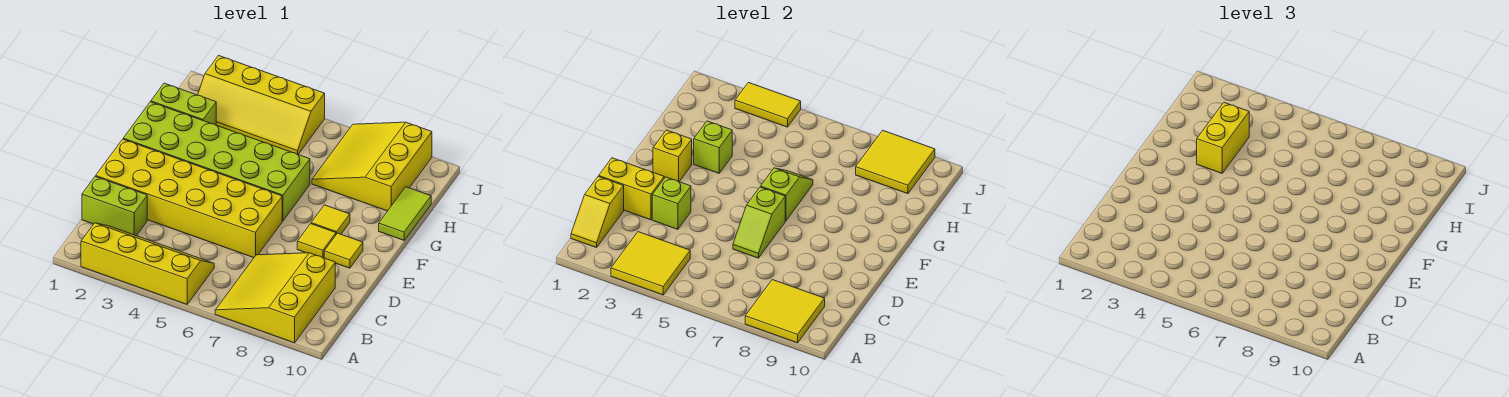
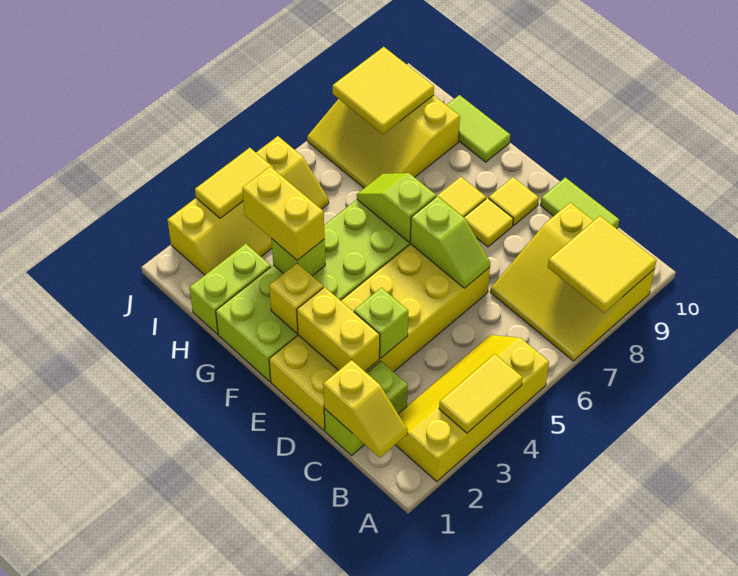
yellow 2x2 tile [611,232,690,295] -> yellow 1x2 tile [439,354,523,433]
none -> lime 1x2 tile [540,178,619,229]
yellow 1x2 brick [599,158,664,220] -> yellow 1x2 brick turned to [297,287,380,371]

